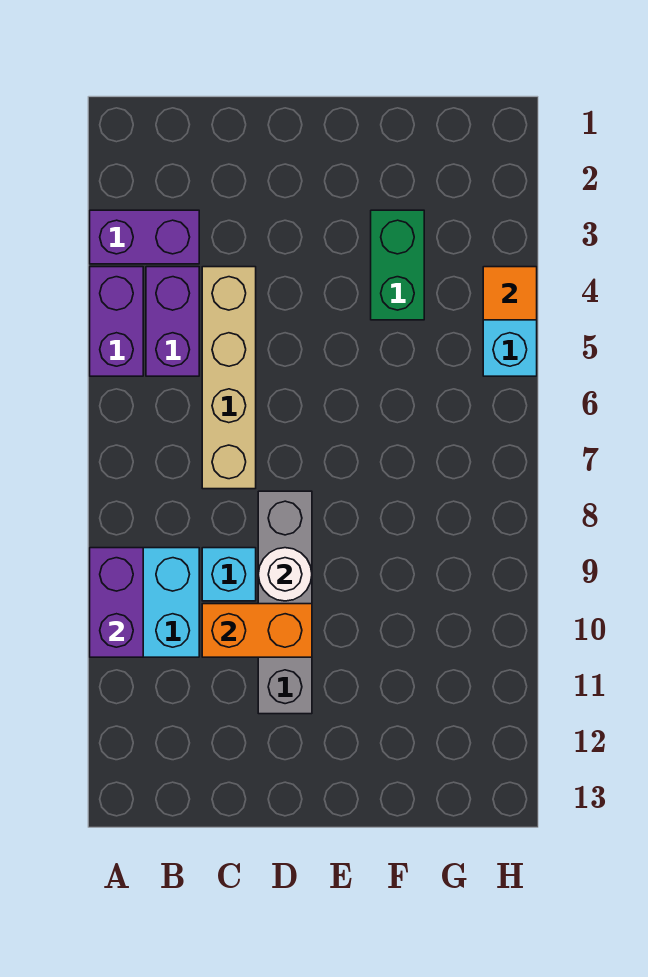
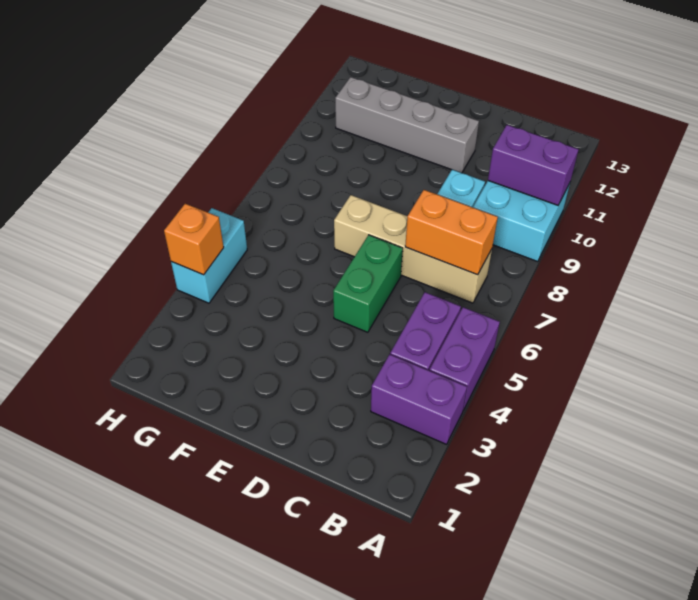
purple 1x2 brick [90,548,143,657] -> purple 1x2 brick turned to [488,125,579,205]
tan 1x4 brick [202,267,256,489] -> tan 1x4 brick turned to [334,195,492,303]
orange 1x2 brick [202,604,312,657] -> orange 1x2 brick moved to [405,190,498,275]
grey 1x4 brick [258,491,312,714] -> grey 1x4 brick turned to [335,77,479,173]
white 1x1 round brick [258,548,312,601] -> none
green 1x2 brick [371,210,424,320] -> green 1x2 brick moved to [333,235,403,332]
orange 1x1 tile [483,267,537,320] -> orange 1x1 brick [164,204,224,275]

